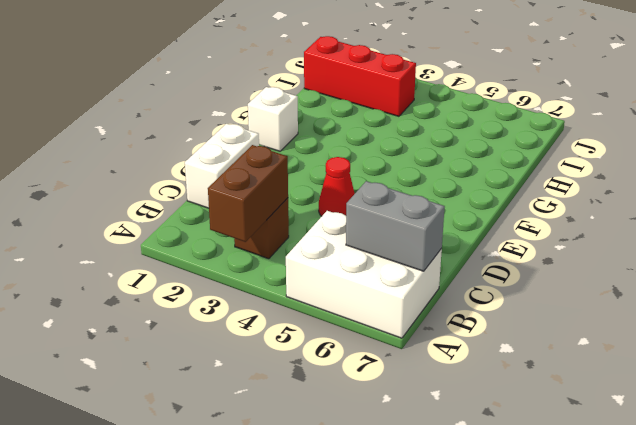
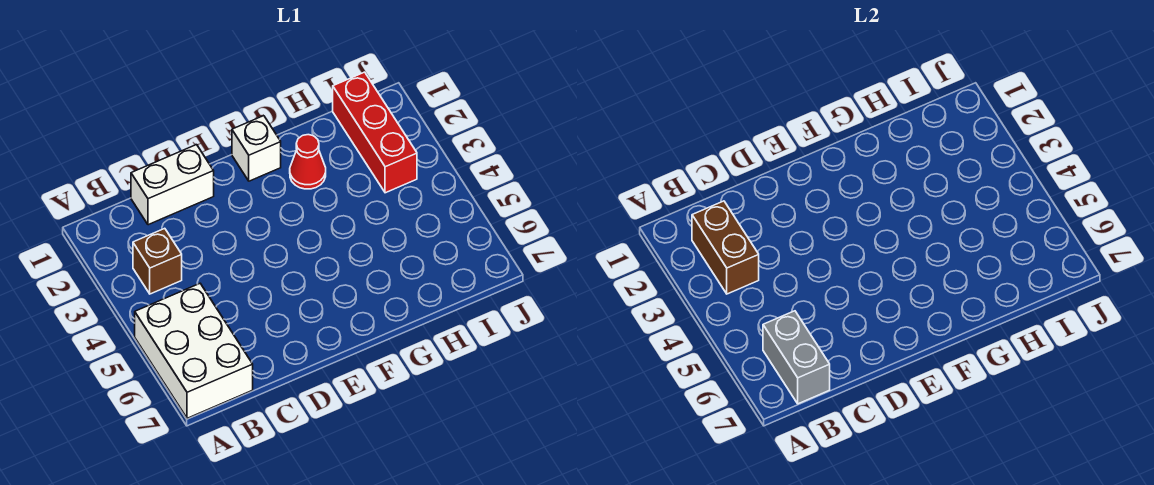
brown 1x2 brick [208,145,288,242] -> brown 1x2 brick turned to [692,201,759,294]
red 1x1 cone [319,157,355,216] -> red 1x1 cone moved to [290,135,326,189]

